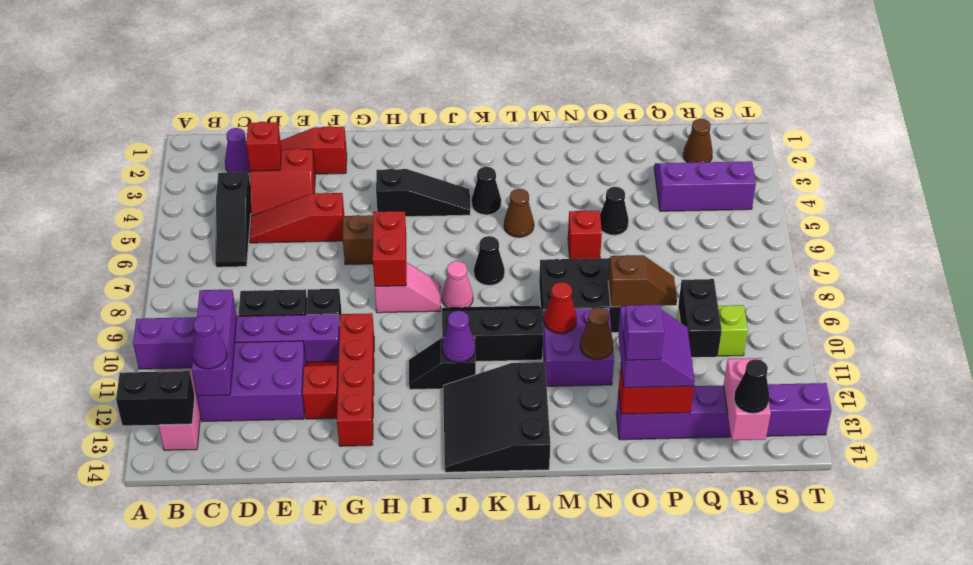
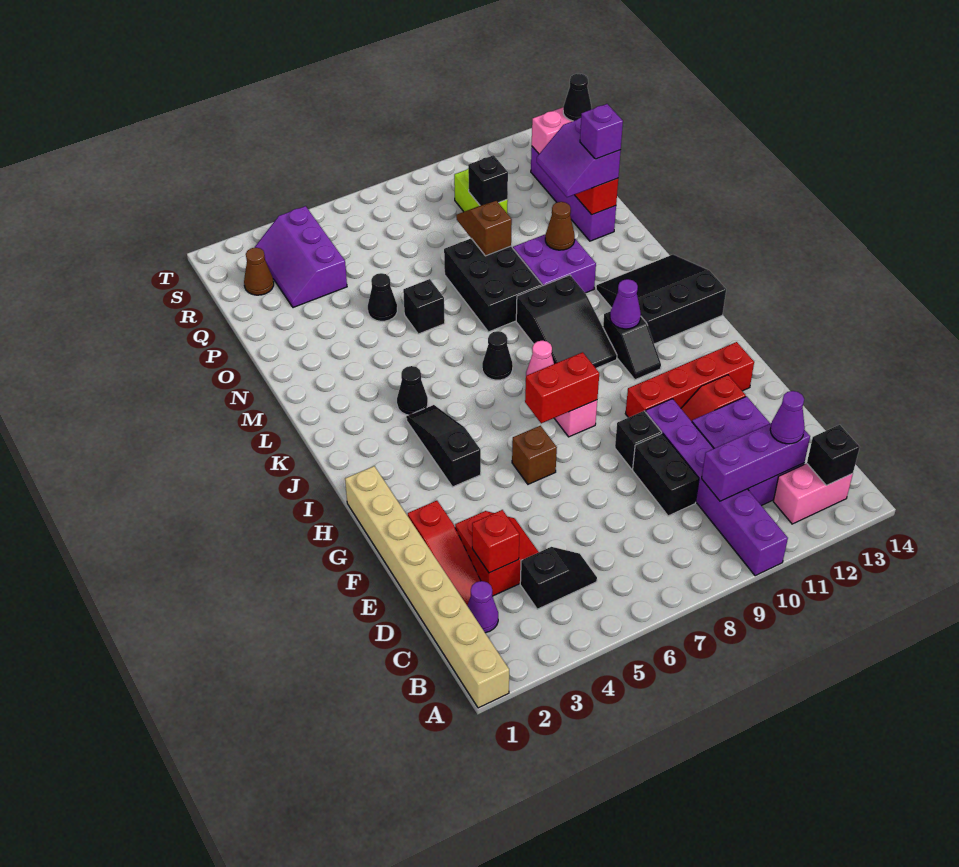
none -> tan 1x8 brick [345,466,509,708]
black 1x2 brick [116,371,195,426] -> black 1x1 brick [807,425,860,485]
black 1x3 slope [215,172,251,267] -> black 1x2 slope [520,547,597,609]
red 1x3 slope [249,193,344,243] -> none
black 2x3 slope [442,306,543,362] -> black 2x3 slope turned to [516,275,617,368]
black 3x3 slope [443,362,550,472] -> black 3x3 slope turned to [596,255,726,344]
brown 1x1 cone [504,189,534,237] -> none
red 1x1 cone [544,282,577,334] -> none
red 1x1 brick [568,210,602,259] -> black 1x1 brick [403,279,445,334]
purple 2x2 slope [618,306,695,388] -> purple 2x2 slope turned to [537,118,621,197]
purple 1x6 brick [616,383,832,440] -> purple 1x4 brick [531,147,616,241]
black 1x2 brick [678,279,722,357] -> black 1x1 brick [468,155,508,206]

